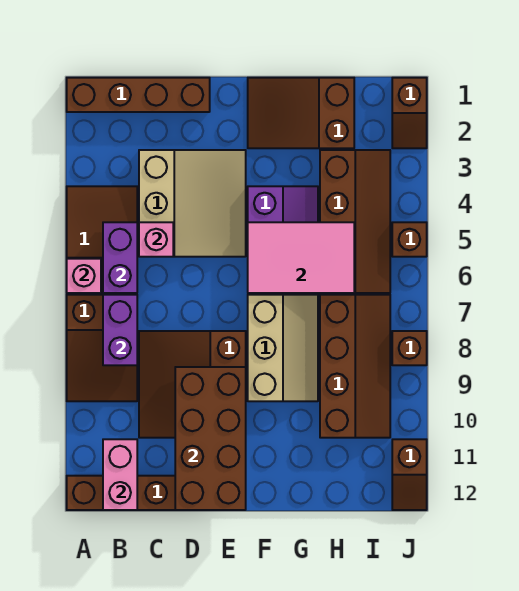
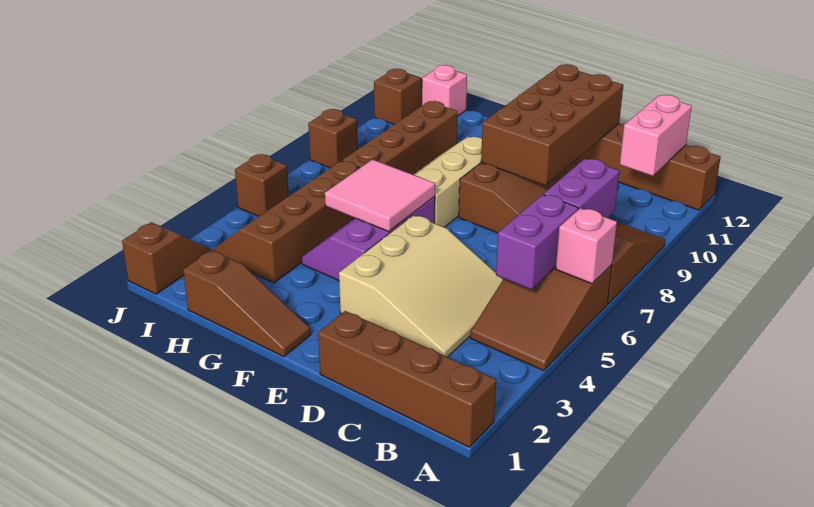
tan 3x3 slope [139,150,246,257] -> tan 3x3 slope turned to [339,215,503,357]
pink 1x1 brick [139,222,173,257] -> pink 1x1 brick moved to [422,65,467,116]
brown 2x3 slope [248,78,354,148] -> brown 1x3 slope [183,250,311,357]
pink 2x3 tile [248,222,354,293] -> pink 2x2 tile [325,160,435,231]

